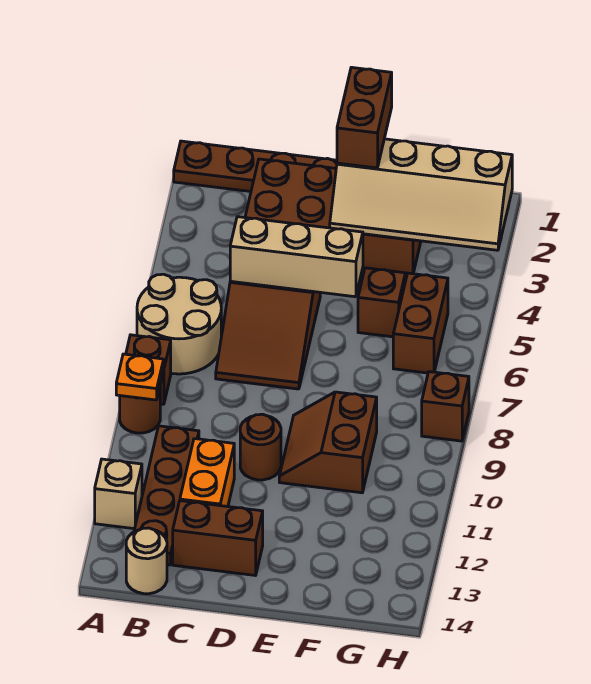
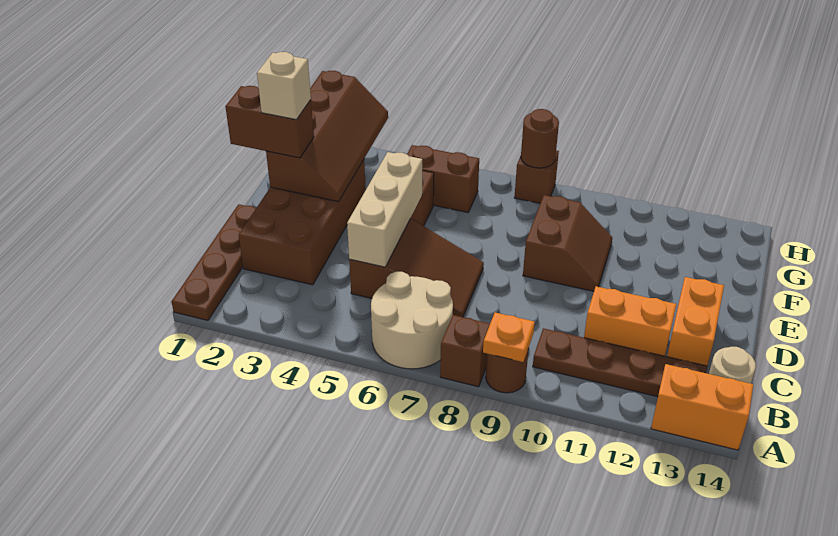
tan 1x1 brick [95,459,142,529] -> tan 1x1 brick moved to [257,52,311,120]
none -> orange 1x2 brick [651,364,753,450]
brown 1x2 brick [173,501,263,575] -> orange 1x2 brick [667,277,724,366]
brown 1x1 round brick [240,414,281,480] -> brown 1x1 round brick moved to [521,109,559,168]
tan 2x4 slope [330,139,512,250] -> brown 2x4 slope [266,71,388,202]
brown 2x2 slope [279,392,377,493] -> brown 2x2 slope turned to [523,195,612,291]

